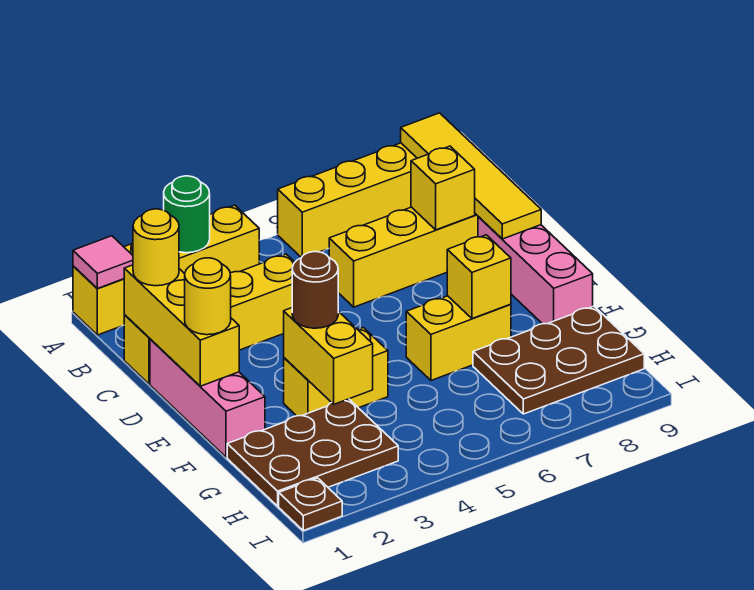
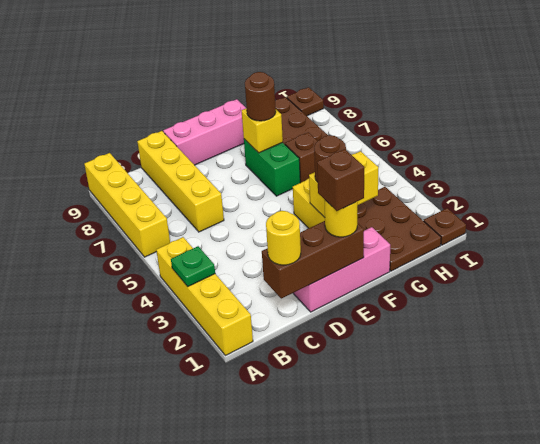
pink 1x1 tile [73,236,133,288] -> none
green 1x1 round brick [164,176,210,253] -> green 1x1 plate [171,246,215,287]
yellow 1x4 tile [401,113,541,239] -> none
yellow 1x4 brick [124,254,295,384] -> none
yellow 1x3 brick [124,265,239,386] -> brown 1x3 brick [262,221,364,299]
yellow 1x1 brick [411,146,475,230] -> none
none -> brown 1x1 brick [317,149,364,211]
yellow 1x2 brick [406,296,511,380] -> green 1x2 brick [244,139,300,196]
none -> brown 1x1 round brick [245,72,276,121]
none -> brown 1x1 brick [285,132,317,183]
none -> brown 1x1 plate [287,87,324,116]

